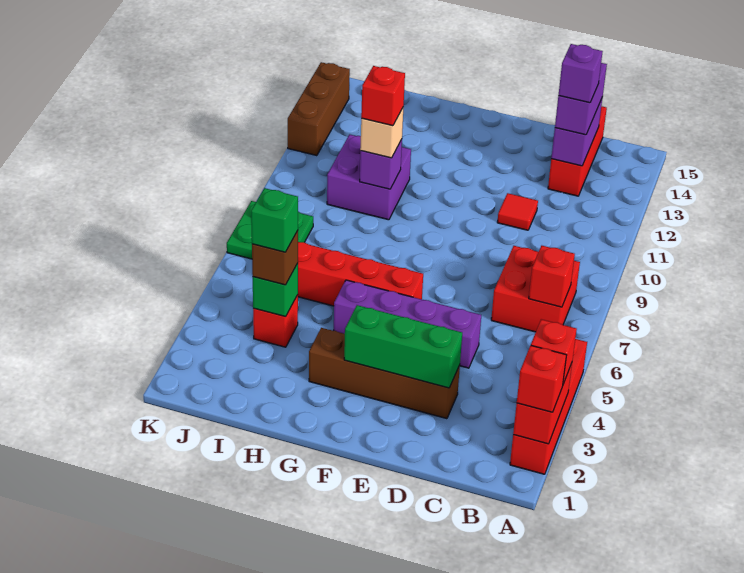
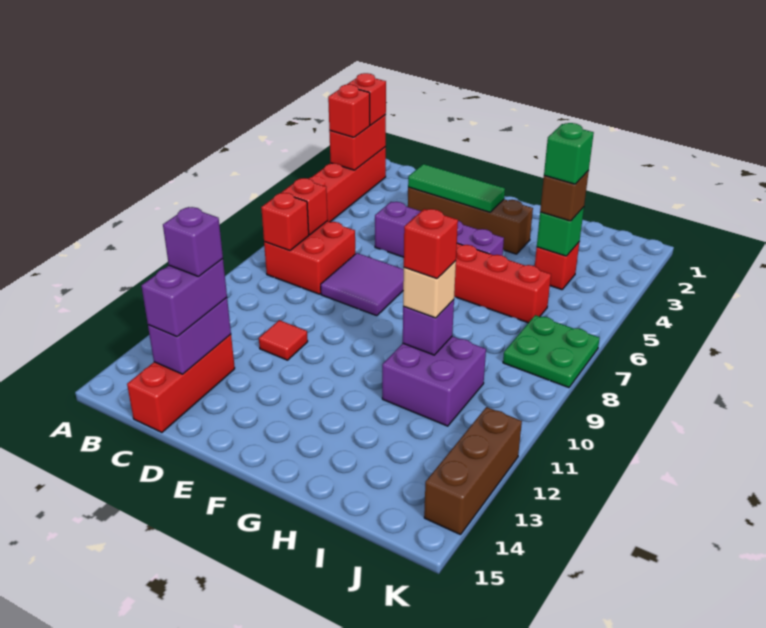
none -> red 1x1 brick [261,193,309,251]
green 1x3 brick [344,305,462,388] -> green 1x3 tile [408,164,505,212]
none -> purple 2x2 tile [321,253,404,316]

